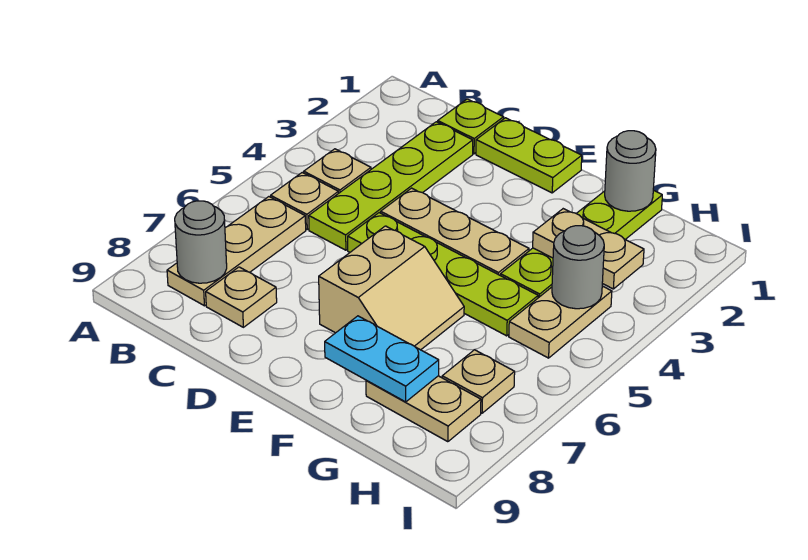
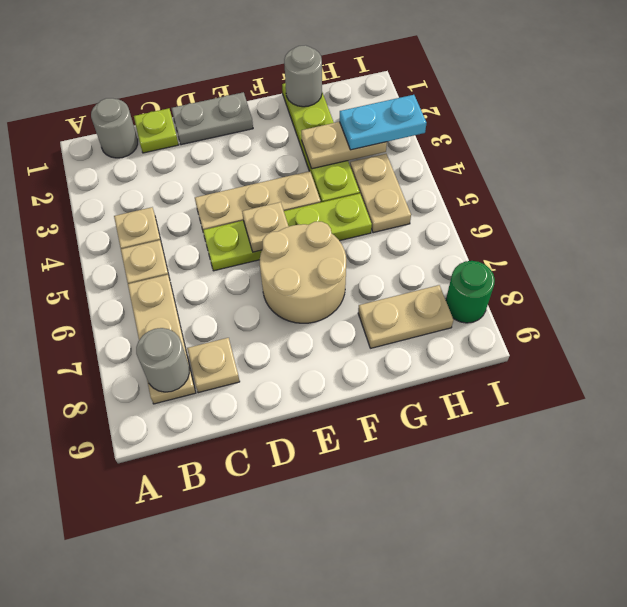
lime 1x4 plate [309,122,473,250] -> none
lime 1x2 plate [476,118,582,193] -> grey 1x2 plate [171,92,253,145]
tan 2x2 slope [319,226,464,350] -> tan 2x2 round brick [260,222,346,323]
cyan 1x2 plate [325,316,439,402] -> cyan 1x2 plate moved to [339,95,426,150]
grey 1x1 round brick [552,226,604,309] -> grey 1x1 round brick moved to [91,98,138,158]
tan 1x1 plate [442,350,515,413] -> tan 1x1 plate moved to [242,202,289,252]
none -> green 1x1 round brick [446,261,495,323]

